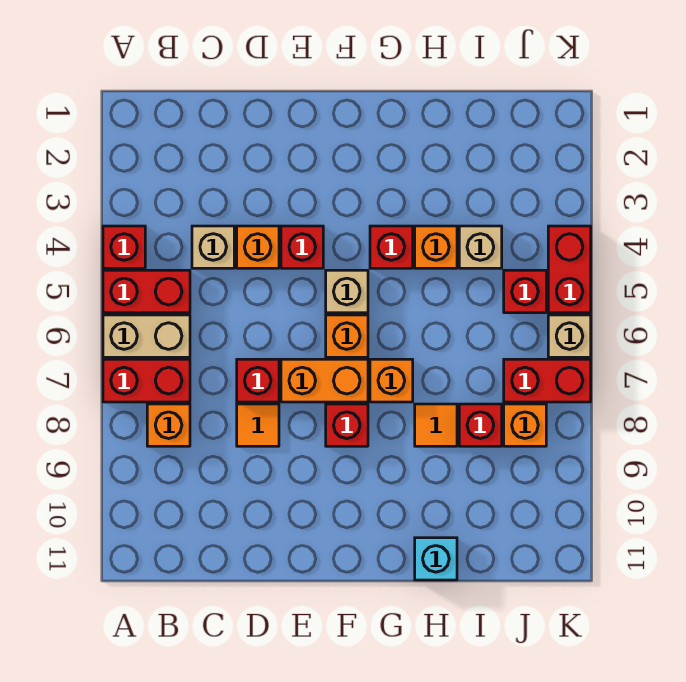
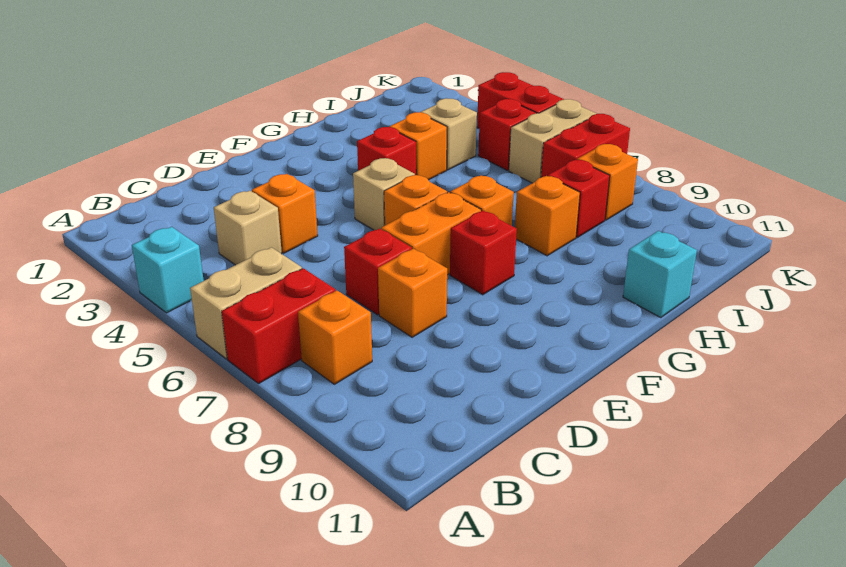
red 1x1 brick [103,226,145,268] -> cyan 1x1 brick [132,227,204,313]
red 1x2 brick [103,270,190,313] -> none
orange 1x1 tile [237,404,279,446] -> orange 1x1 brick [378,248,447,337]
red 1x1 brick [281,226,323,268] -> none
orange 1x1 tile [415,404,457,446] -> orange 1x1 brick [515,176,580,256]
tan 1x1 brick [548,315,591,357] -> tan 1x2 brick [509,99,596,183]

